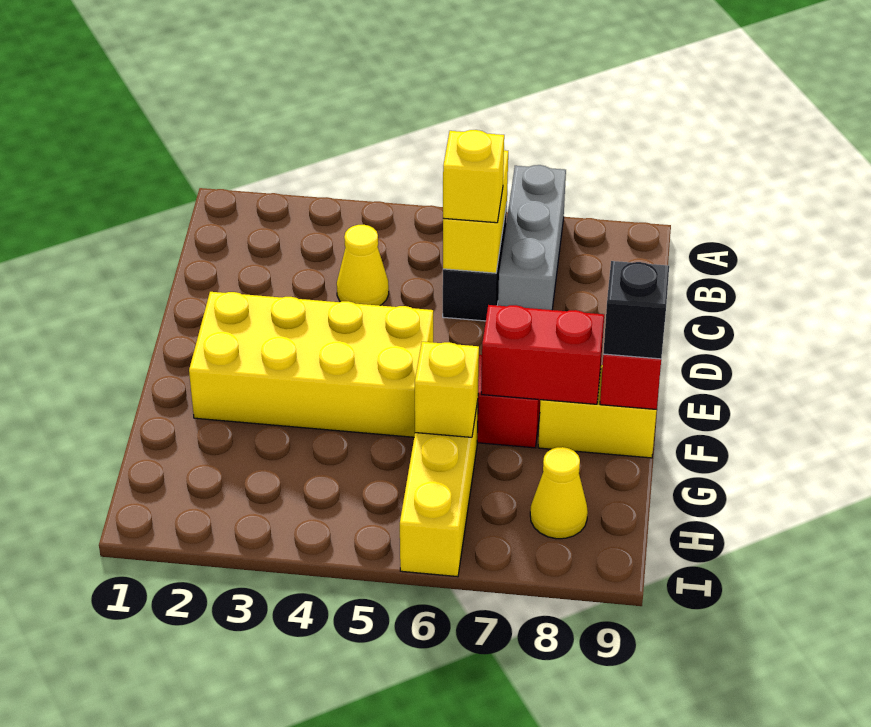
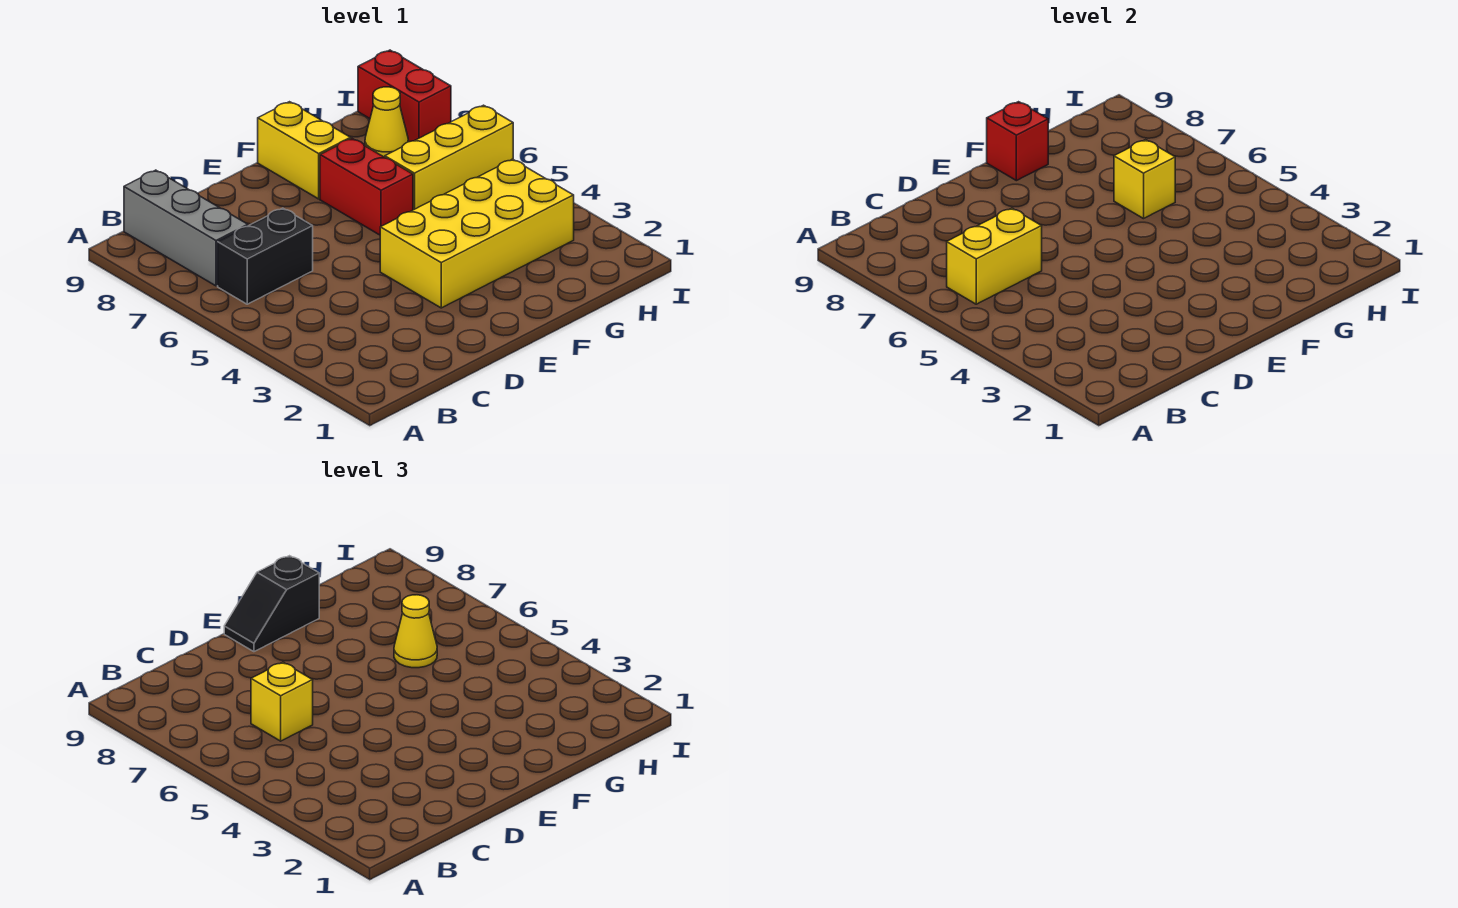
grey 1x3 brick [498,165,566,310] -> grey 1x3 brick turned to [124,170,248,286]
yellow 1x1 cone [337,225,389,306] -> yellow 1x1 cone moved to [394,595,437,668]
yellow 2x4 brick [189,292,433,437] -> yellow 2x4 brick turned to [380,159,574,308]
red 1x2 brick [481,305,604,404] -> red 1x2 brick moved to [358,50,451,142]

